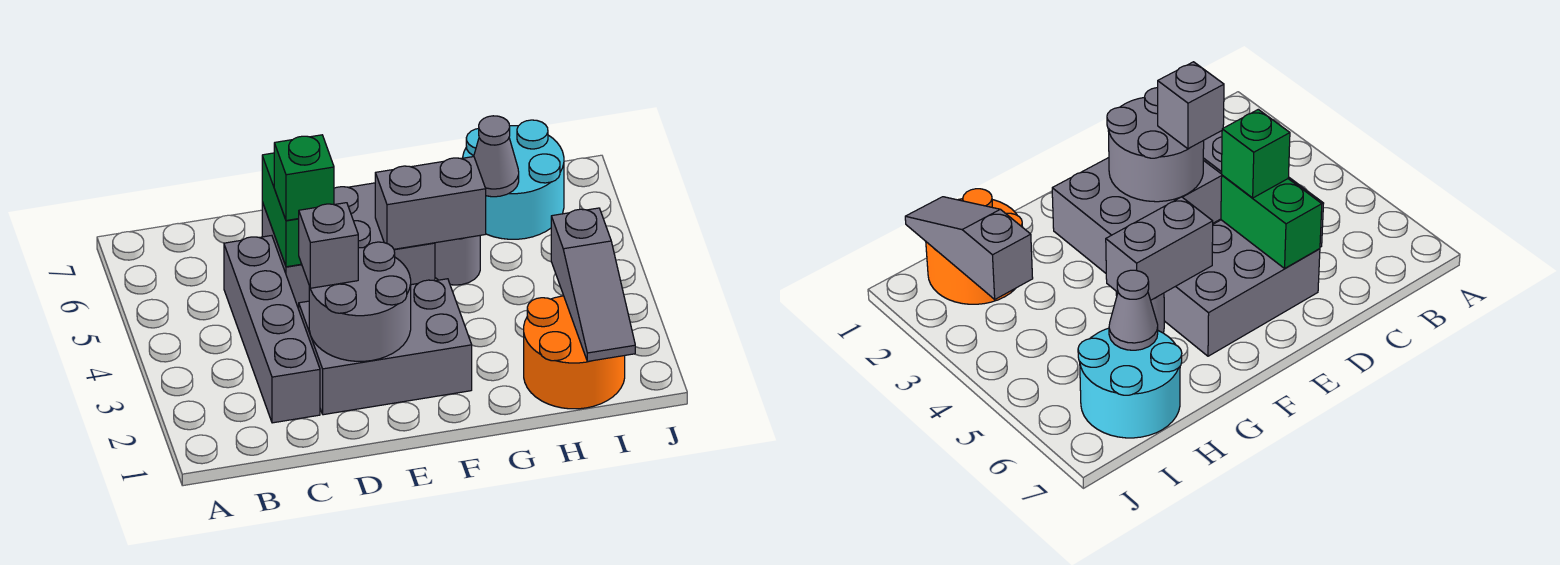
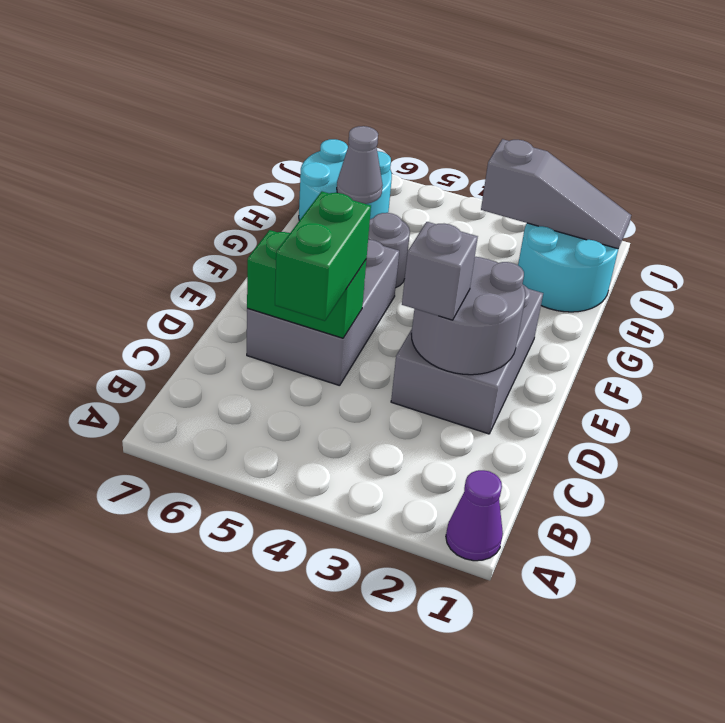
none -> purple 1x1 cone [446,470,503,561]
grey 1x4 brick [224,236,320,423] -> none
green 1x1 brick [274,135,334,221] -> green 1x2 brick [275,192,371,321]
grey 1x2 brick [375,157,486,249] -> none
orange 2x2 round brick [524,296,625,409] -> cyan 2x2 round brick [518,223,618,312]

